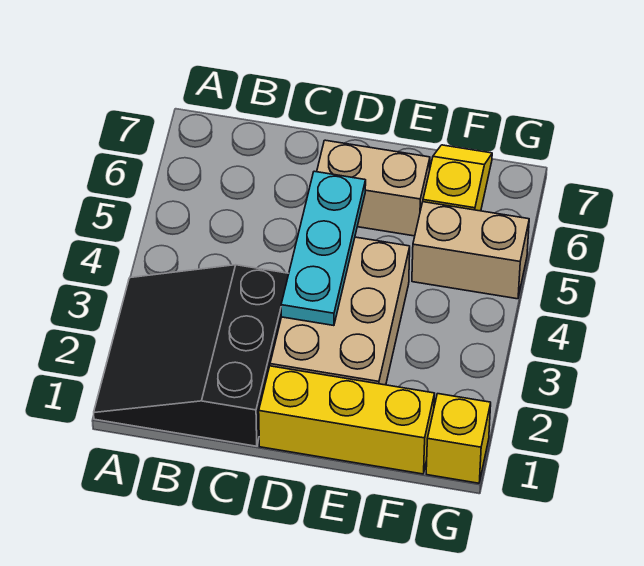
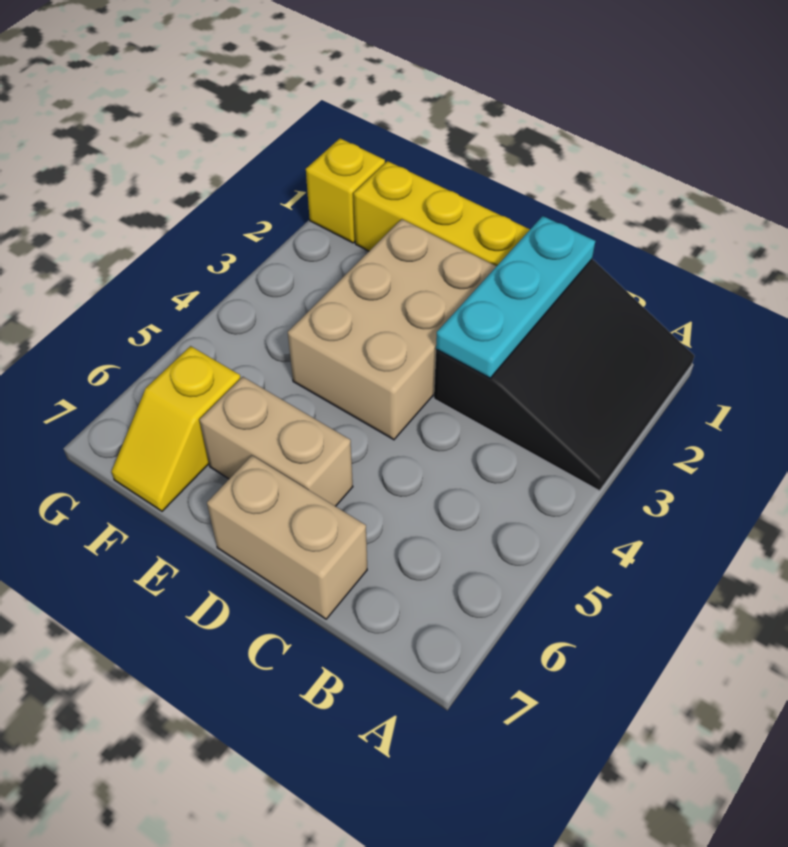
cyan 1x3 plate [281,171,366,326] -> cyan 1x3 plate moved to [436,216,595,378]
tan 1x2 brick [412,202,529,299] -> tan 1x2 brick moved to [207,456,367,619]

